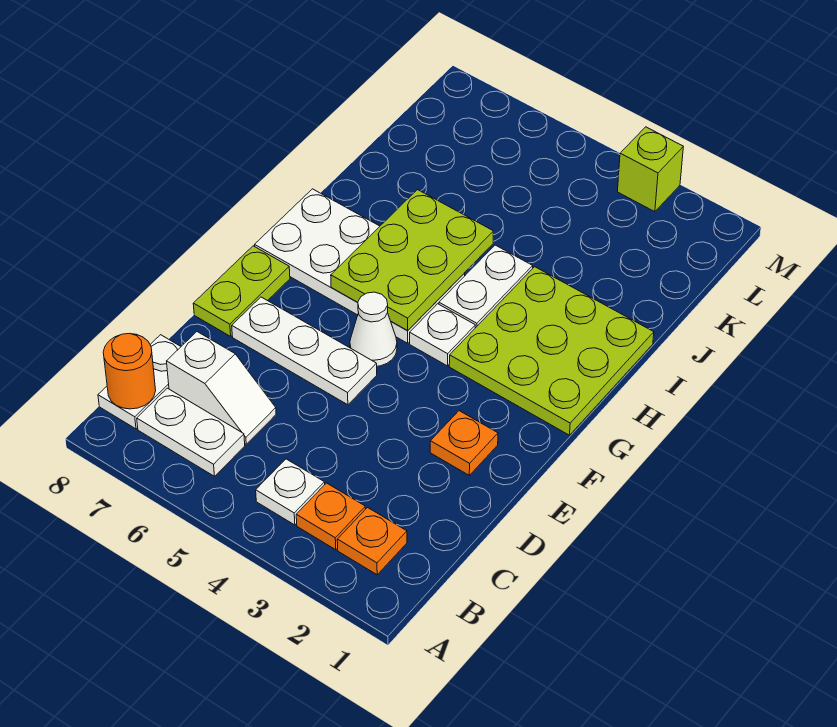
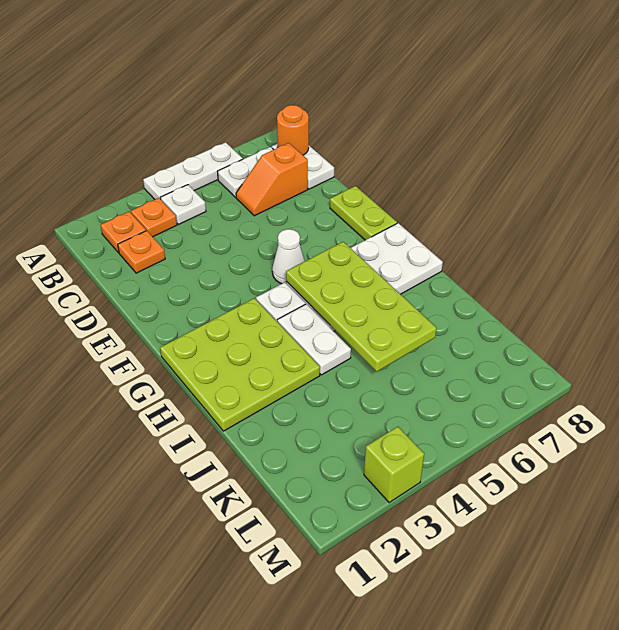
white 1x2 slope [167,332,276,444] -> orange 1x2 slope [236,143,308,216]
orange 1x1 plate [430,411,498,475] -> orange 1x1 plate moved to [118,231,165,273]
white 1x3 plate [232,297,377,405] -> white 1x3 plate moved to [143,142,243,199]
lime 2x3 plate [331,190,493,330] -> lime 2x4 plate [286,242,436,372]

